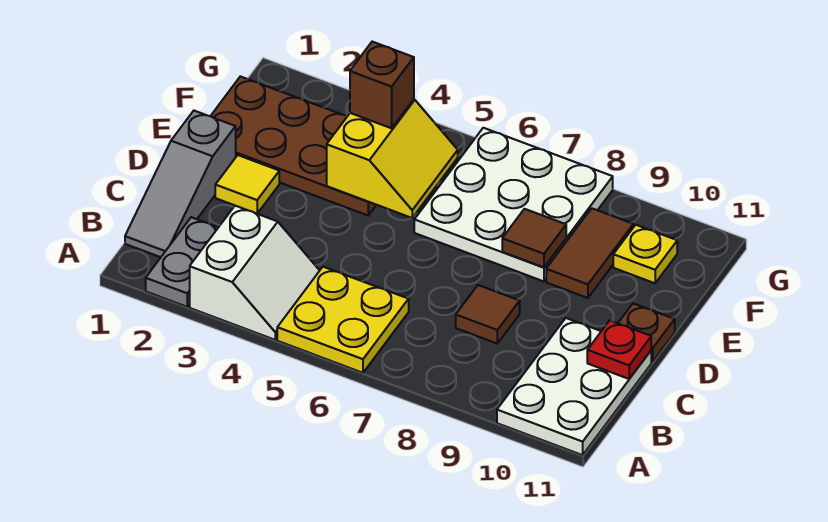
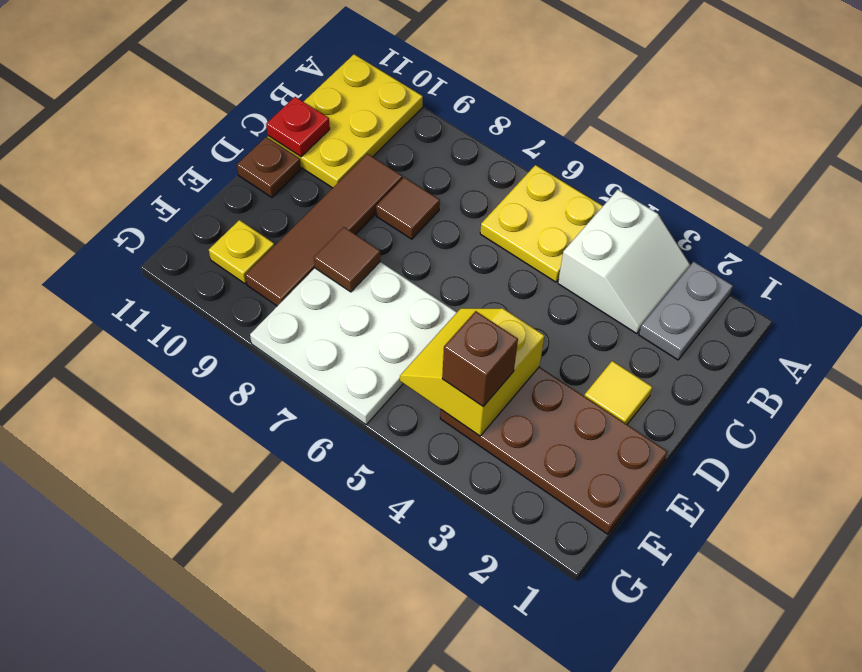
white 2x2 slope [190,206,320,340] -> white 2x2 slope turned to [558,190,690,334]
white 2x3 plate [497,318,651,455] -> yellow 2x3 plate [268,54,423,188]
grey 1x3 slope [125,111,236,257] -> none
brown 1x2 tile [546,208,633,298] -> brown 1x4 tile [245,154,402,306]

